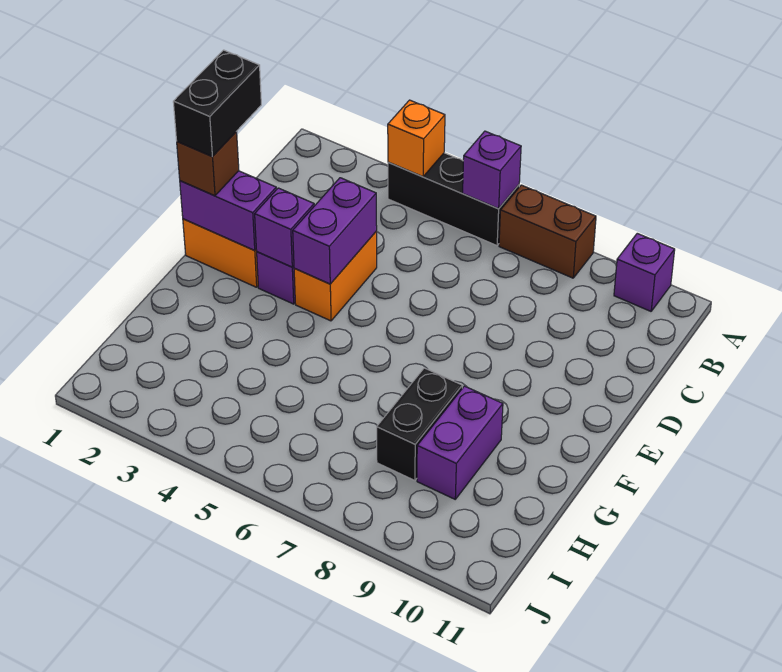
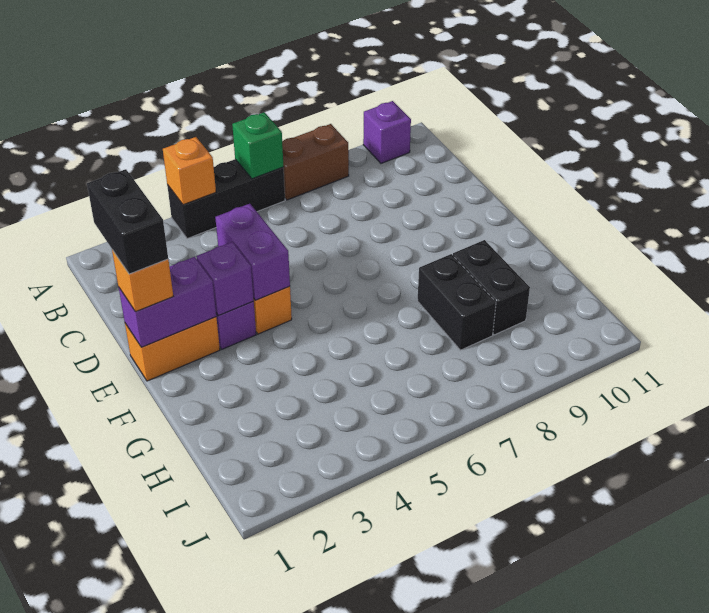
purple 1x1 brick [463,131,521,208] -> green 1x1 brick [232,112,283,179]
brown 1x1 brick [177,132,239,196] -> orange 1x1 brick [112,250,173,312]
purple 1x2 brick [417,386,503,499] -> black 1x2 brick [453,240,530,335]

